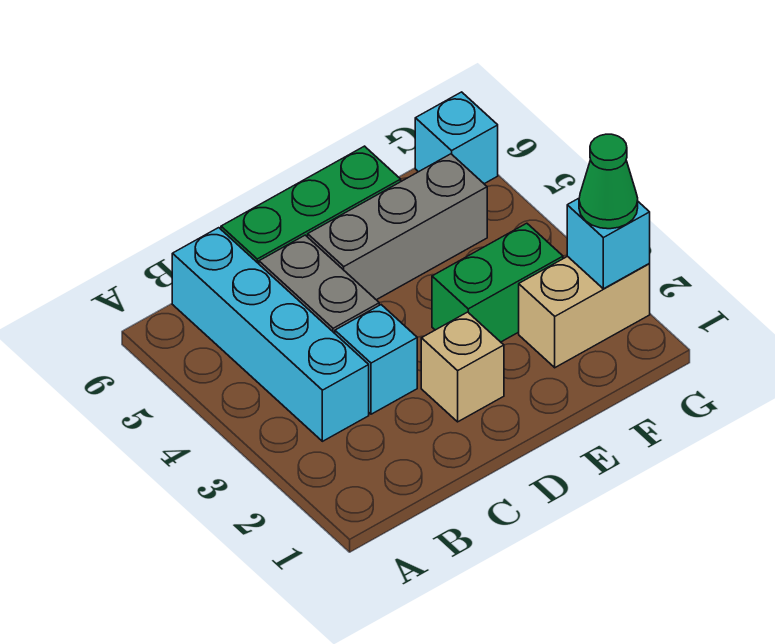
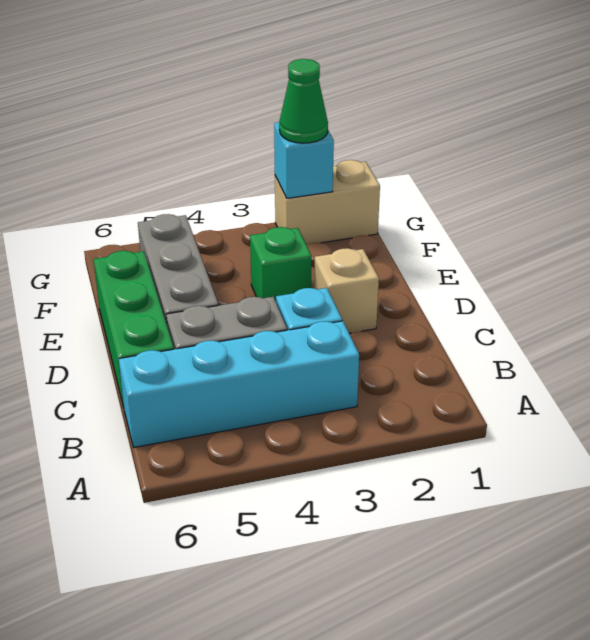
green 1x2 brick [432,223,563,342] -> green 1x1 brick [250,227,311,301]
tan 1x2 brick [519,256,650,368] -> tan 1x2 brick turned to [275,160,380,245]
cyan 1x1 brick [415,92,498,184] -> none

